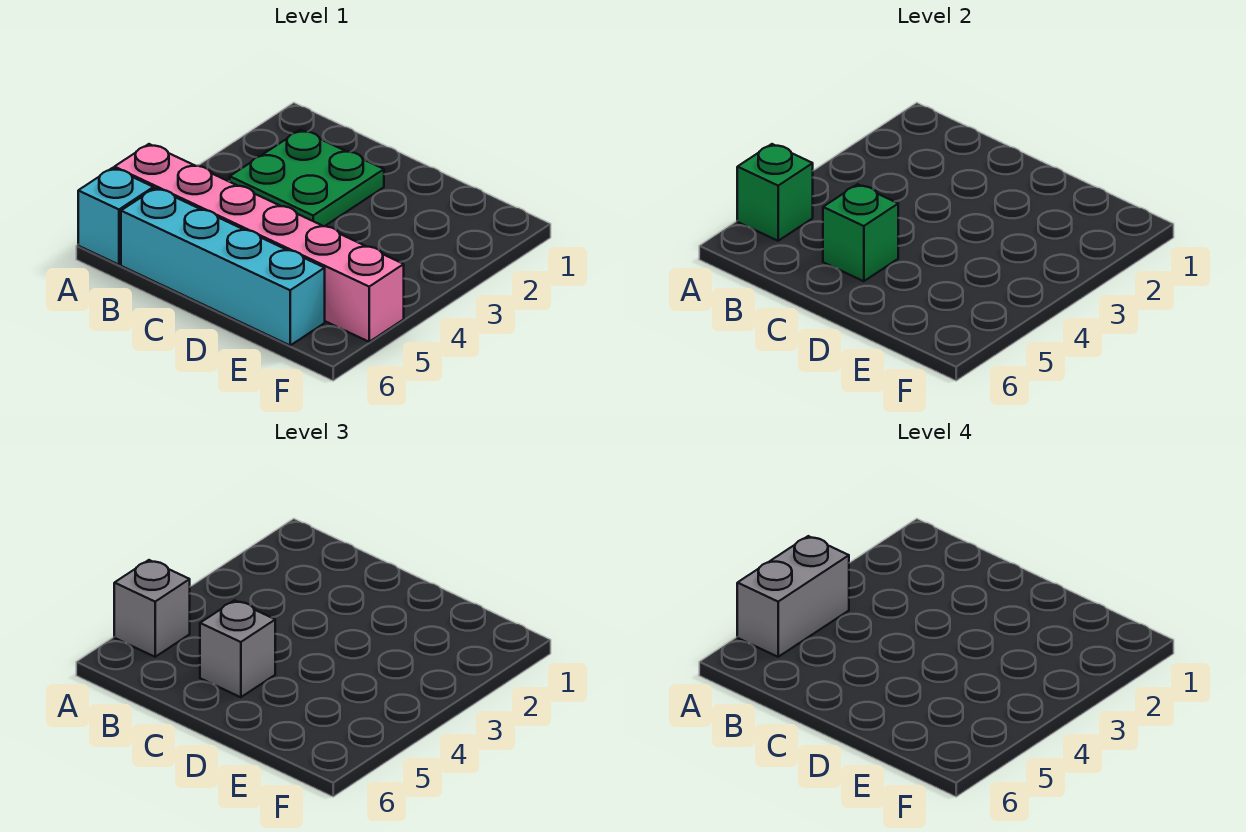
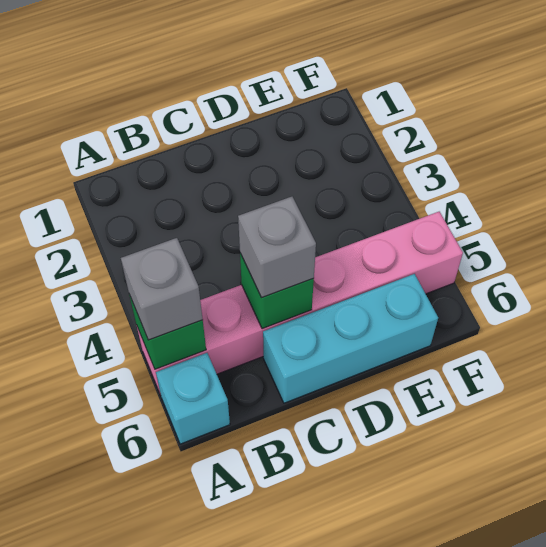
grey 1x2 brick [737,536,849,657] -> none
green 2x2 plate [229,130,384,226] -> none
cyan 1x4 brick [121,188,325,345] -> cyan 1x3 brick [263,274,438,403]

